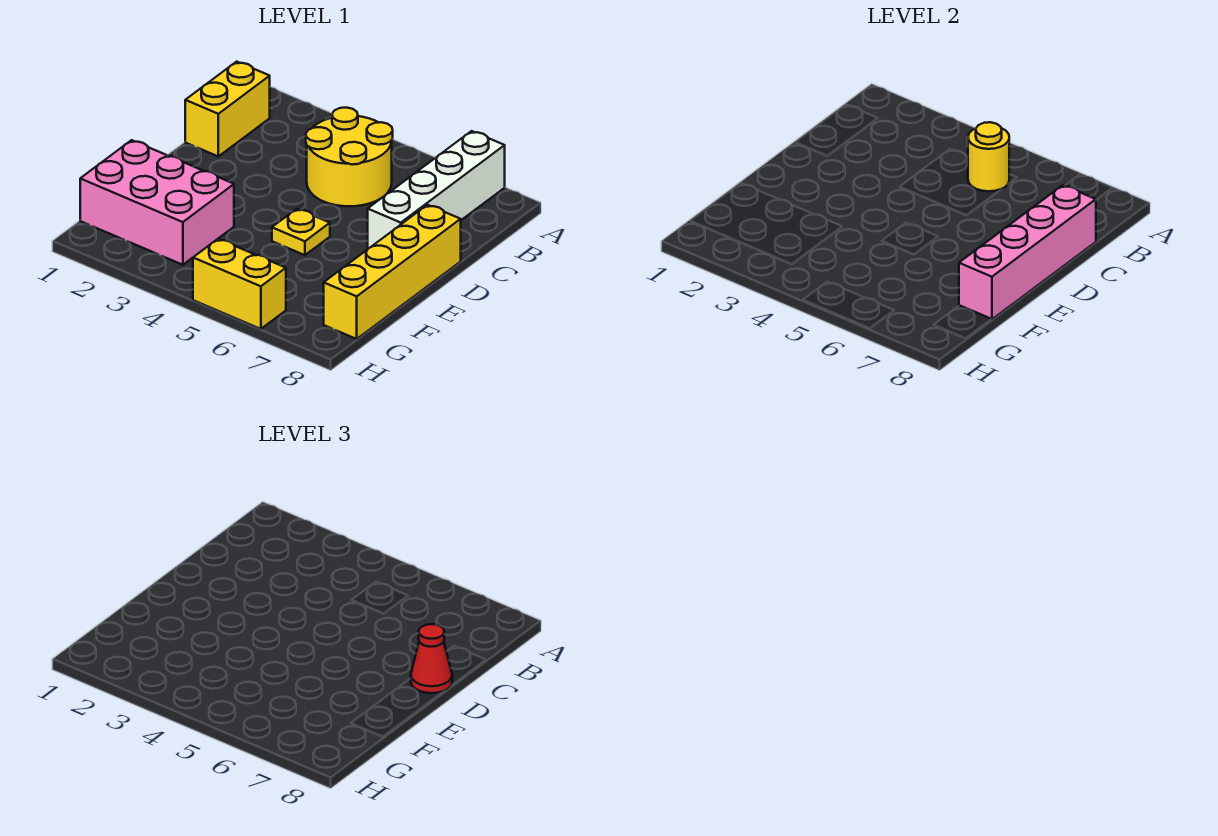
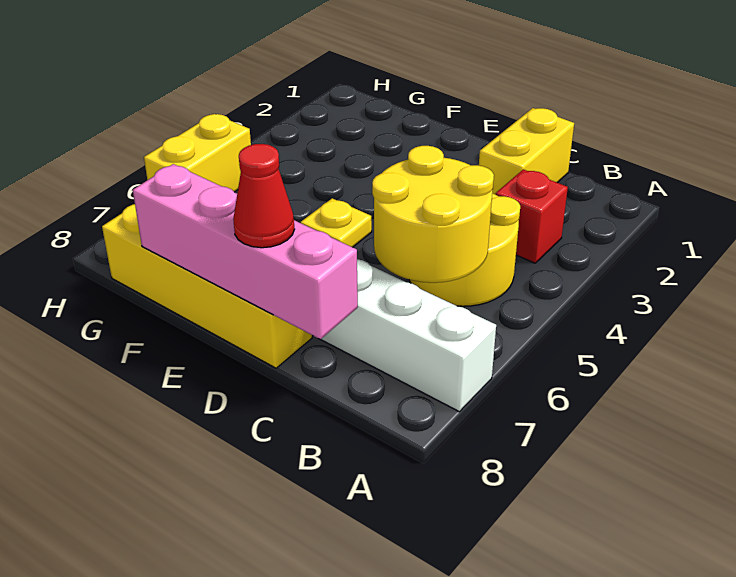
yellow 1x2 brick [185,62,270,156] -> yellow 1x2 brick turned to [479,108,574,195]
none -> red 1x1 brick [496,169,568,263]
yellow 1x1 round brick [968,122,1009,191] -> yellow 2x2 round brick [372,146,494,283]
pink 2x3 brick [80,140,234,265] -> none

